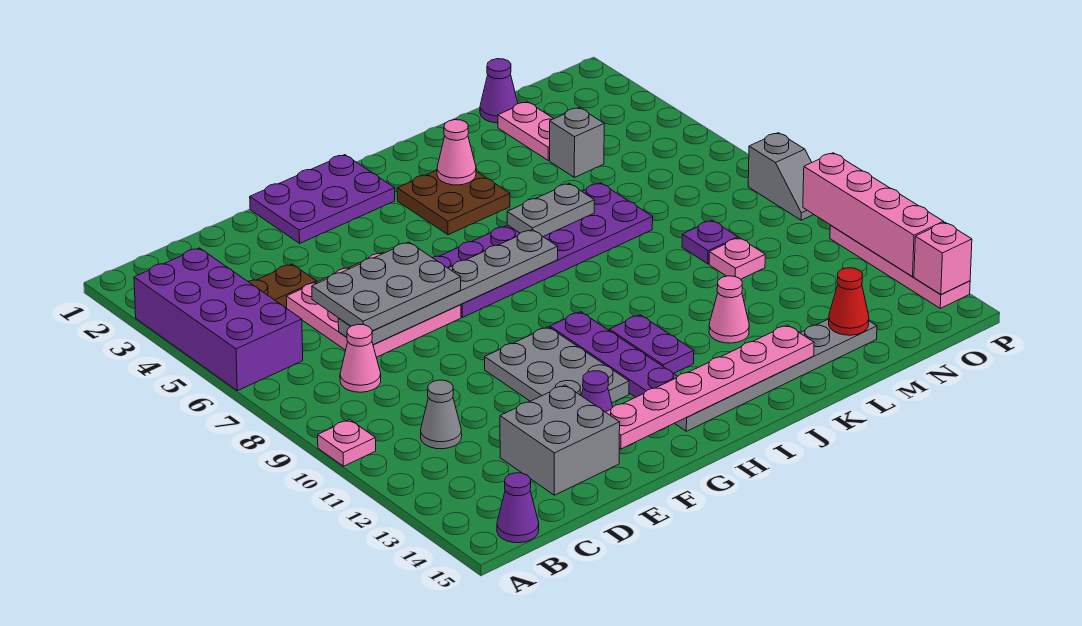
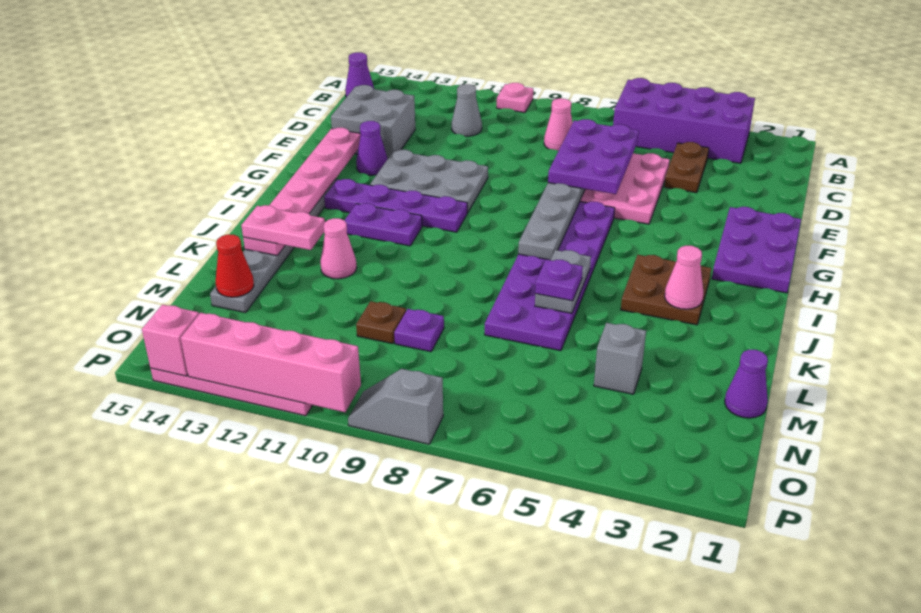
grey 2x3 plate [312,242,461,331] -> purple 2x3 plate [548,119,639,194]
none -> purple 1x1 plate [535,259,583,301]
pink 1x2 plate [498,102,554,160] -> pink 1x2 plate moved to [241,205,325,250]
pink 1x1 plate [709,238,765,279] -> brown 1x1 plate [356,301,406,344]

